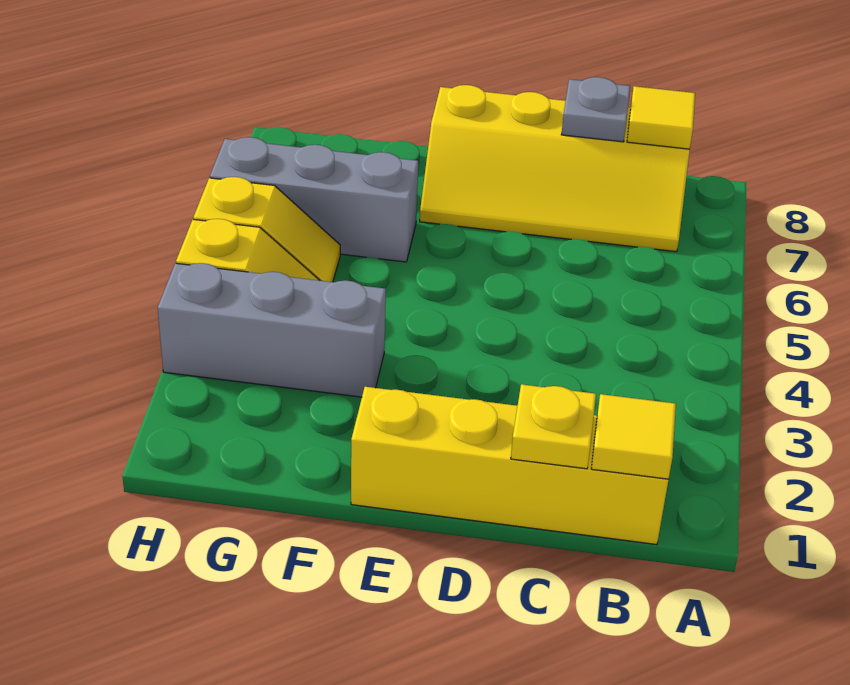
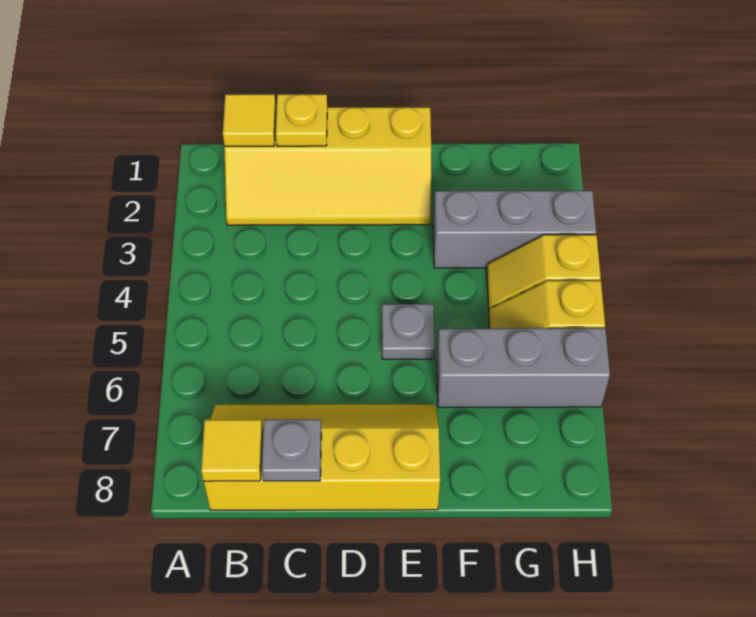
none -> grey 1x1 plate [382,304,435,359]

